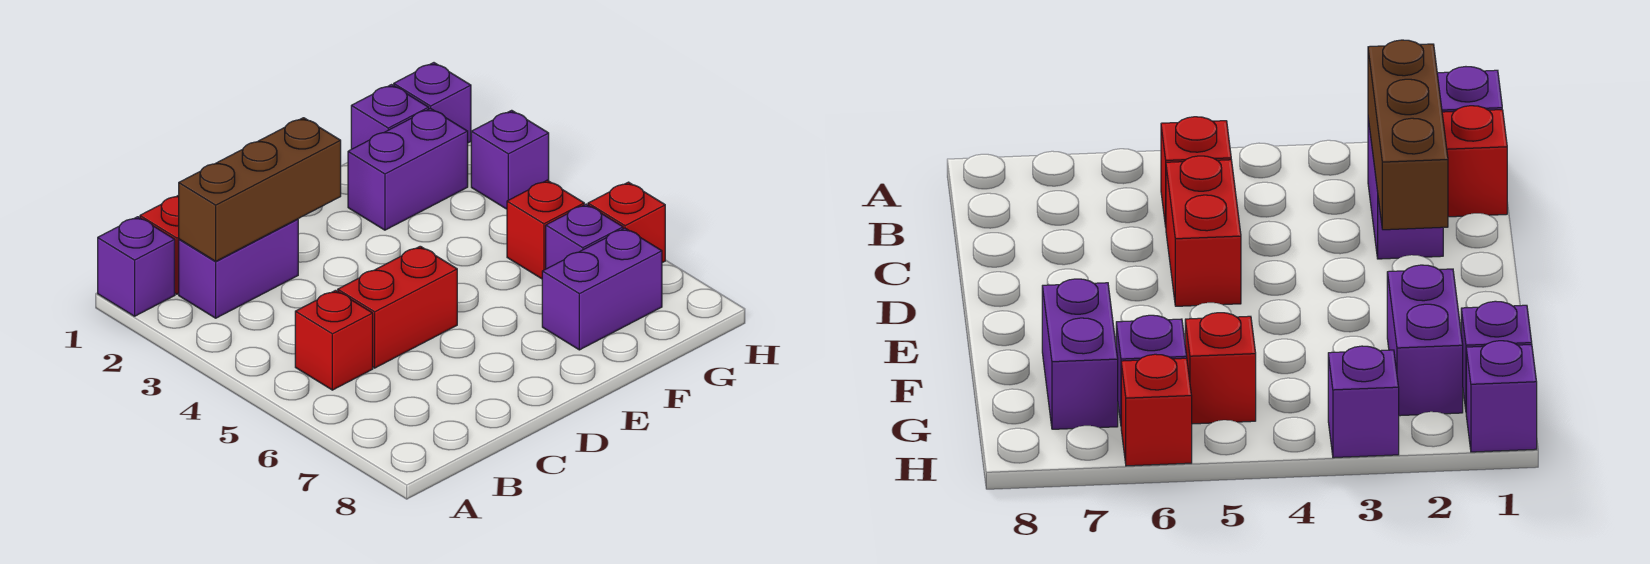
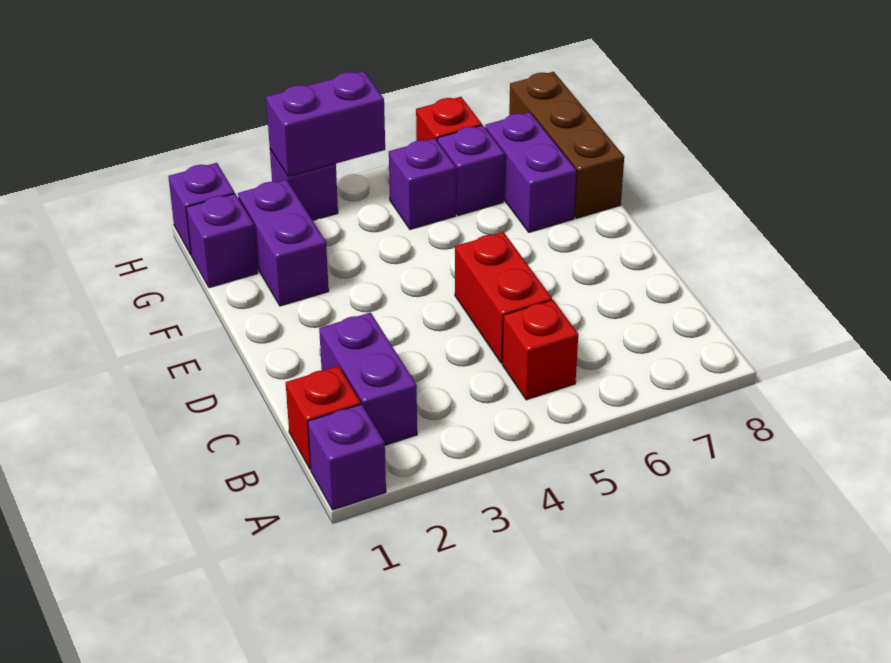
brown 1x3 brick [179,118,341,261] -> brown 1x3 brick moved to [509,72,624,218]
red 1x1 brick [507,180,584,279] -> purple 1x1 brick [389,139,456,229]
none -> purple 1x2 brick [266,71,385,177]

